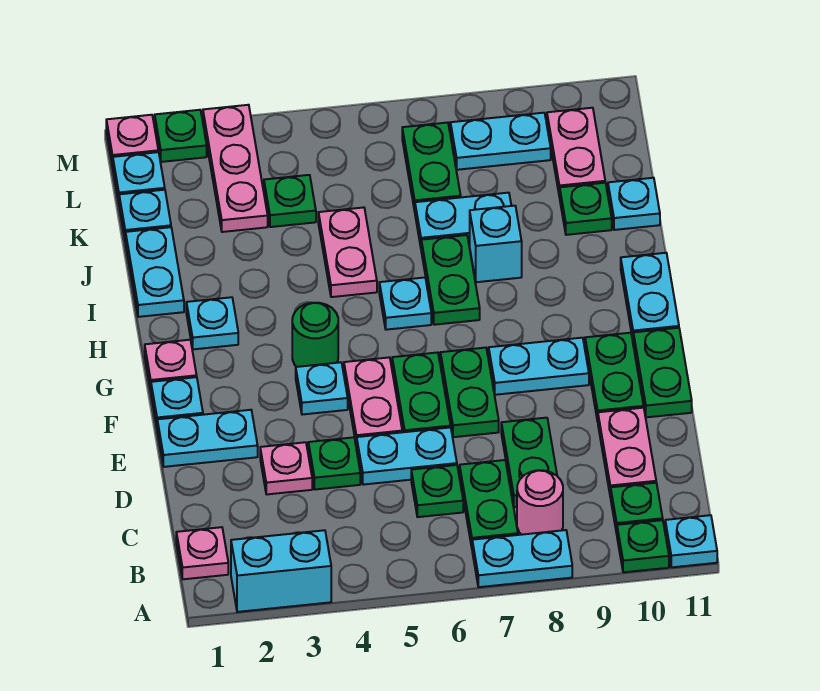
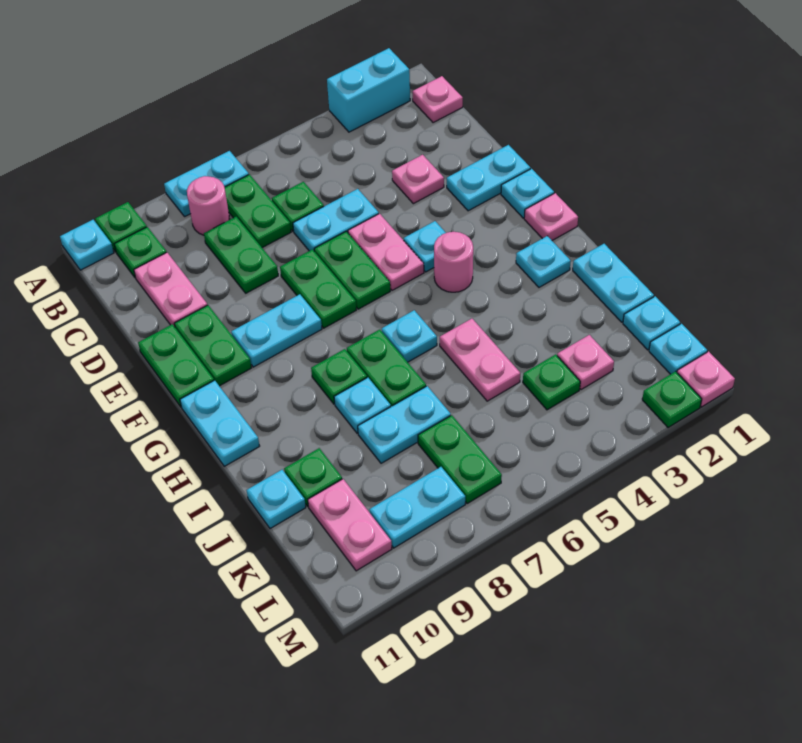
green 1x1 plate [308,437,360,489] -> green 1x1 plate moved to [311,349,367,404]
green 1x1 round brick [292,303,338,367] -> pink 1x1 round brick [434,232,473,292]
cyan 1x1 brick [470,206,522,282] -> cyan 1x1 plate [334,378,391,433]
pink 1x3 plate [203,105,268,232] -> pink 1x1 plate [557,335,614,390]

